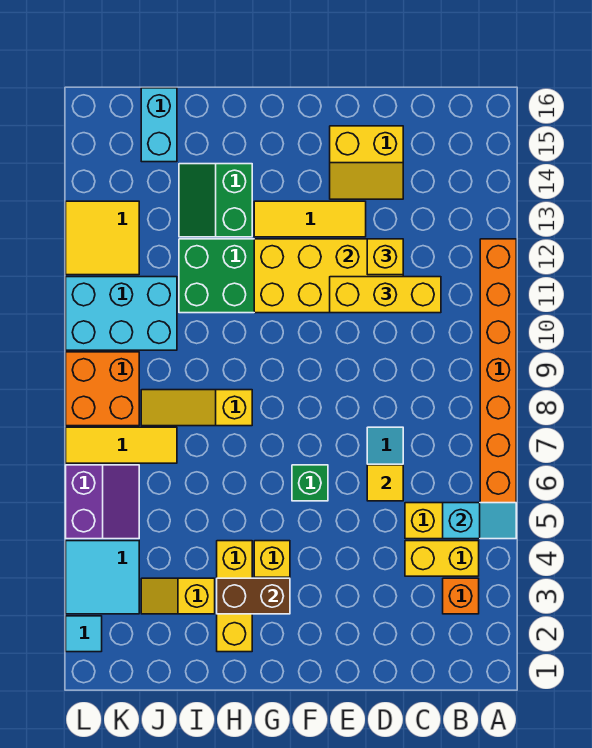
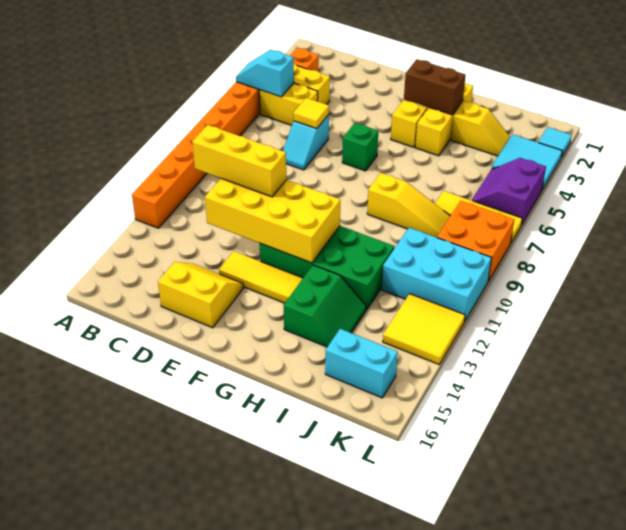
yellow 1x1 brick [367,239,403,275] -> none
cyan 1x2 brick [141,88,177,162] -> cyan 1x2 brick turned to [325,329,398,398]

